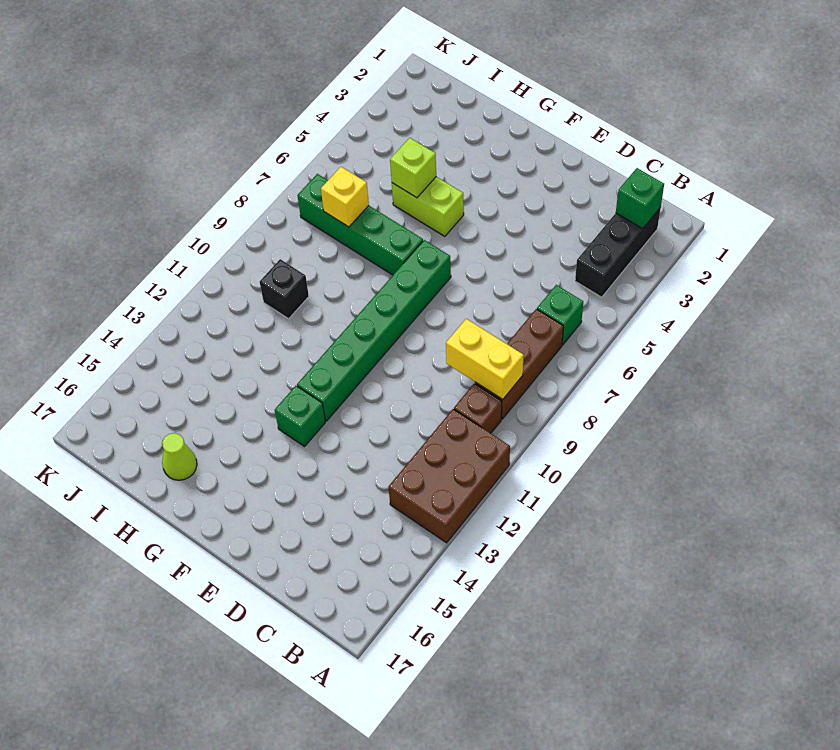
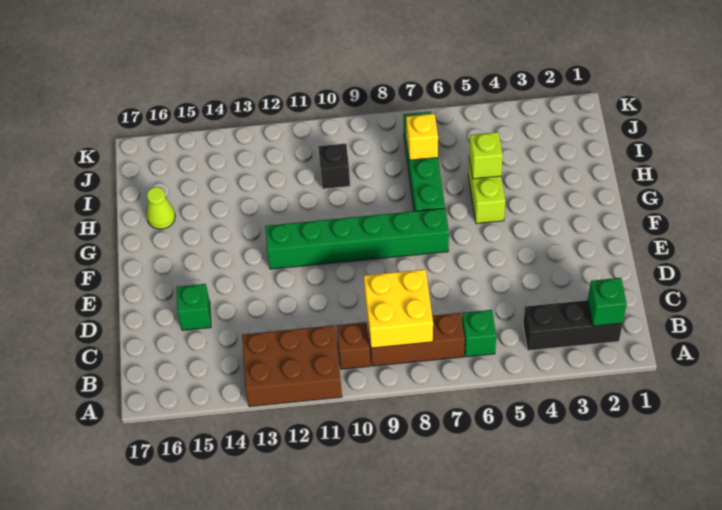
yellow 1x2 brick [446,319,524,399] -> yellow 2x2 brick [364,269,433,348]
green 1x1 brick [275,386,325,447] -> green 1x1 brick moved to [176,284,211,330]

